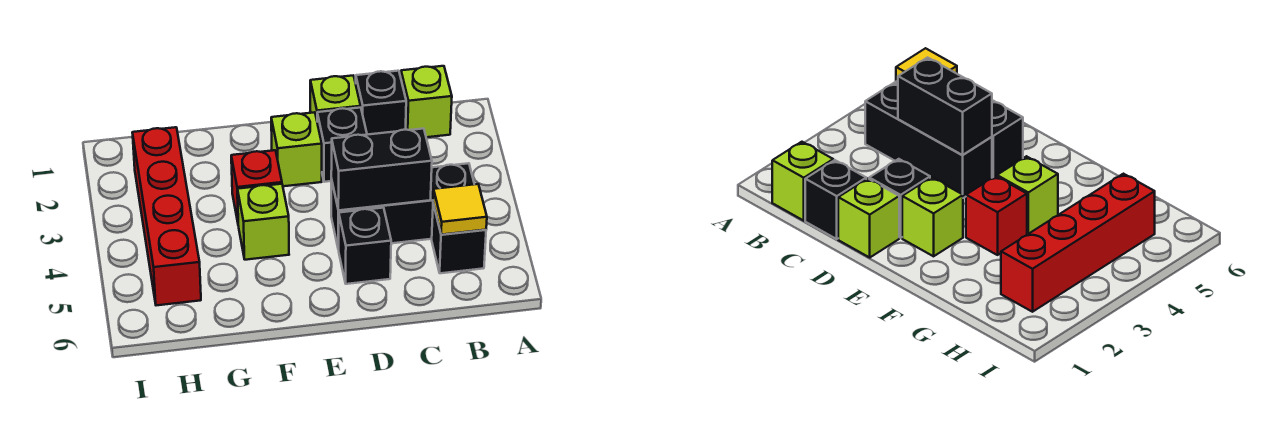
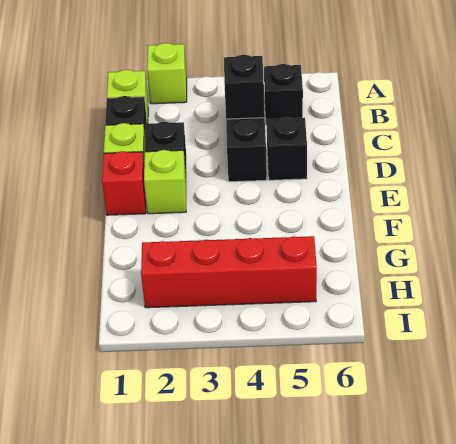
yellow 1x1 tile [433,184,487,235] -> none
black 1x2 brick [331,129,432,210] -> black 1x1 brick [224,55,265,119]
red 1x1 brick [231,150,282,222] -> red 1x1 brick moved to [102,151,146,215]
lime 1x1 brick [237,184,289,260] -> lime 1x1 brick moved to [147,43,187,104]

